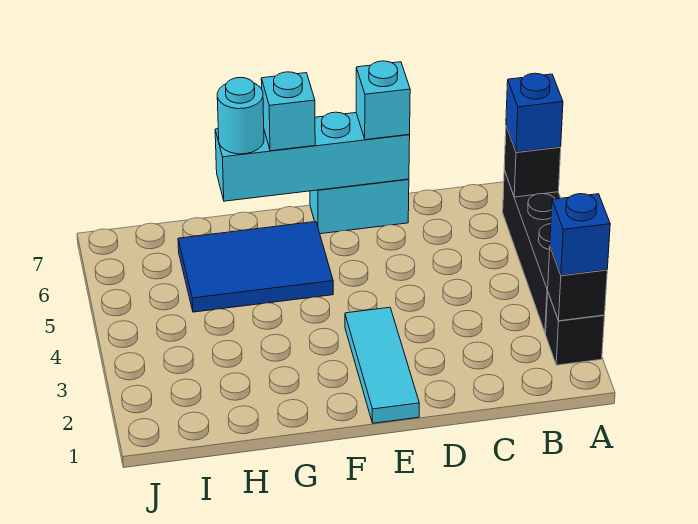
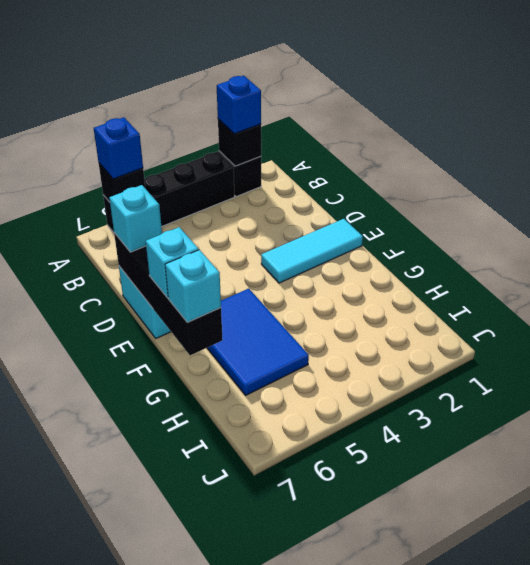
cyan 1x4 brick [215,112,410,201] -> black 1x4 brick [114,233,223,355]
cyan 1x1 round brick [217,77,264,154] -> cyan 1x1 brick [165,250,221,322]

